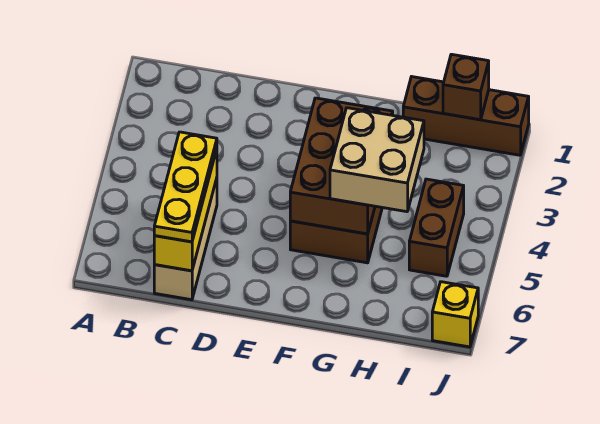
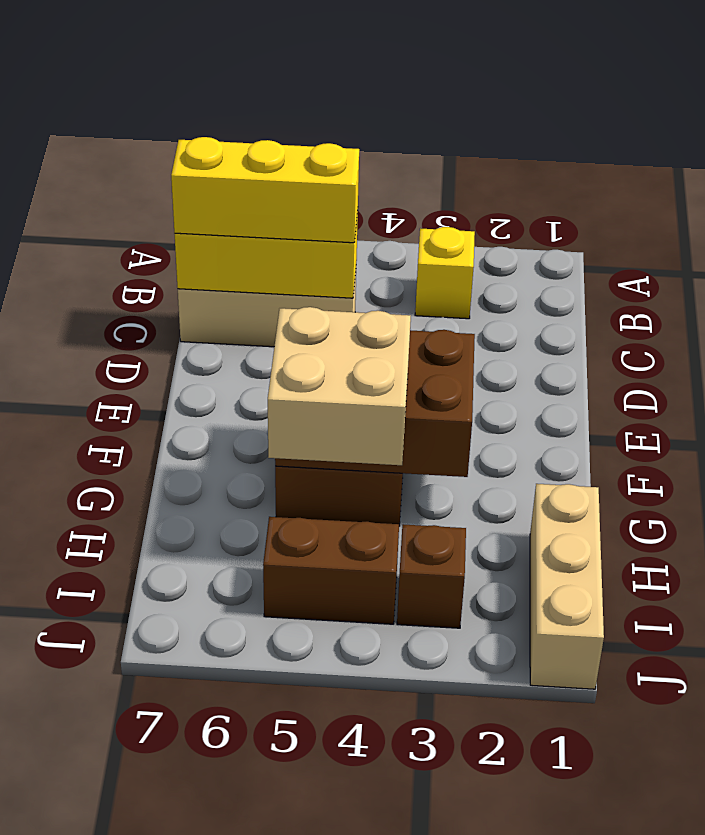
yellow 1x3 plate [154,132,217,242] -> yellow 1x3 brick [171,137,359,243]
brown 1x3 brick [403,77,529,155] -> tan 1x3 brick [530,484,604,689]
brown 1x1 brick [443,54,489,120] -> brown 1x1 brick moved to [397,524,466,628]
yellow 1x1 brick [432,282,478,347] -> yellow 1x1 brick moved to [415,227,475,319]

